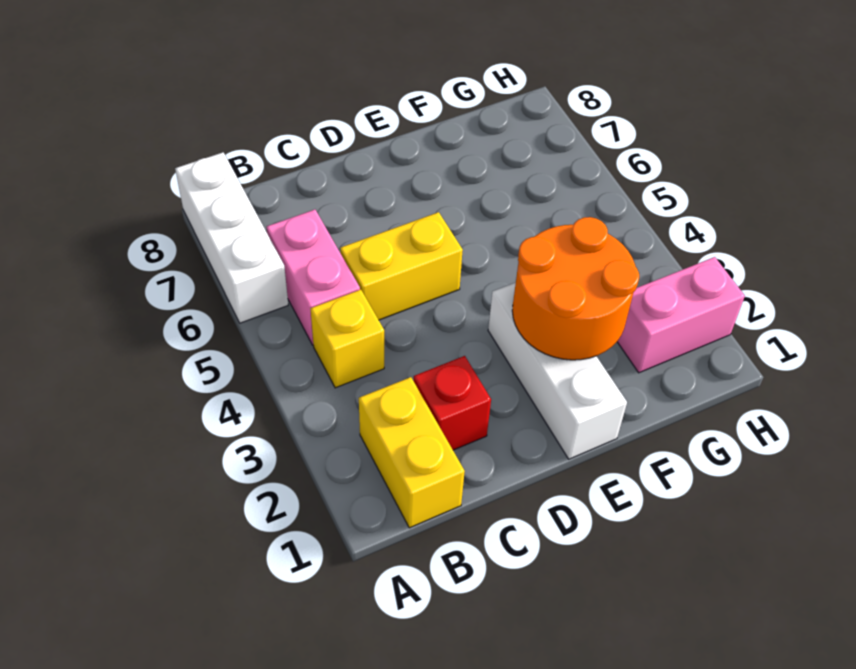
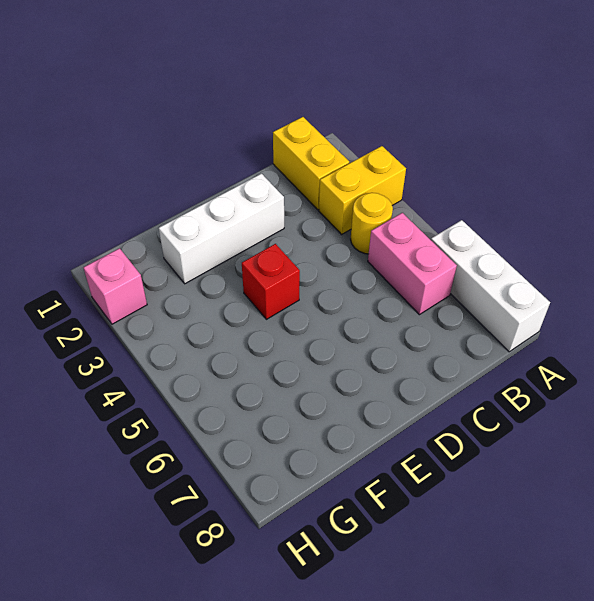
yellow 1x1 brick [310,290,384,388] -> yellow 1x1 round brick [351,193,393,254]
red 1x1 brick [414,356,491,450] -> red 1x1 brick moved to [242,244,300,319]
yellow 1x2 brick [340,212,463,320] -> yellow 1x2 brick moved to [319,146,406,234]
white 1x3 brick [488,282,627,459] -> white 1x3 brick turned to [159,174,284,284]
orange 2x2 round brick [512,217,639,360] -> none
pink 1x2 brick [617,257,745,373] -> pink 1x1 brick [83,248,147,324]

